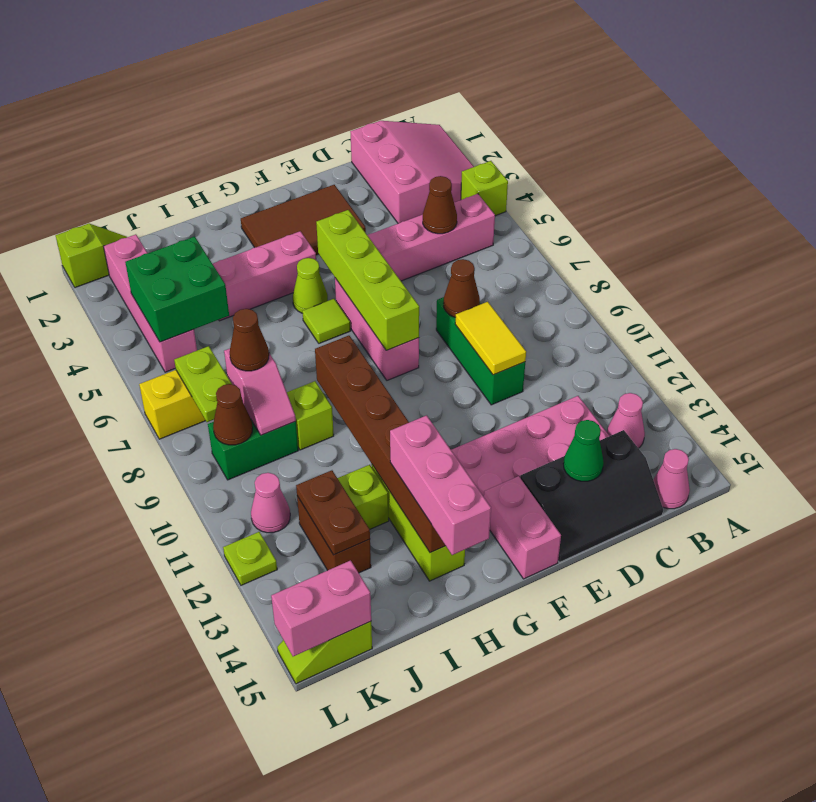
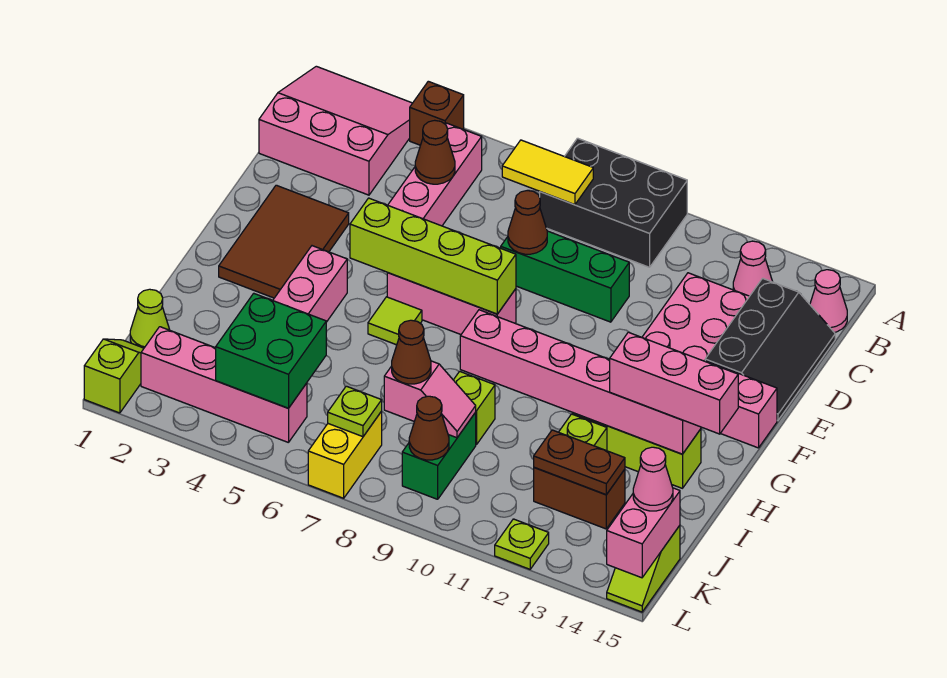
lime 1x1 brick [461,161,508,216] -> brown 1x1 brick [410,81,464,145]
none -> black 2x3 brick [540,138,687,267]
yellow 1x2 tile [455,302,526,375] -> yellow 1x2 tile moved to [502,140,593,205]
green 1x1 cone [563,420,604,481] -> none
lime 1x1 cone [293,258,328,313] -> lime 1x1 cone moved to [130,289,170,348]
brown 1x6 brick [315,336,446,553] -> pink 1x6 brick [460,310,701,454]
lime 1x2 plate [174,346,232,422] -> lime 1x1 plate [328,386,382,437]
pink 1x1 cone [251,473,290,533] -> pink 1x1 cone moved to [633,447,673,511]

